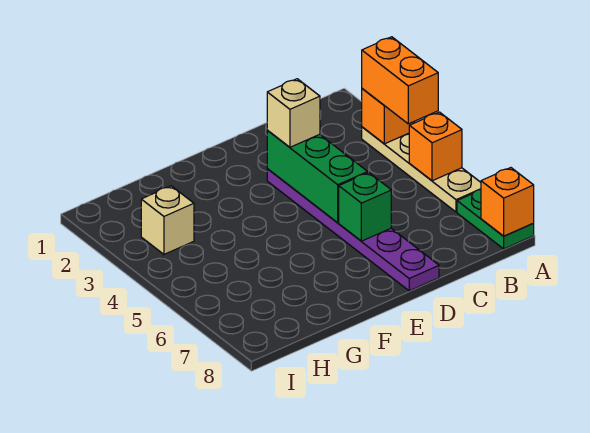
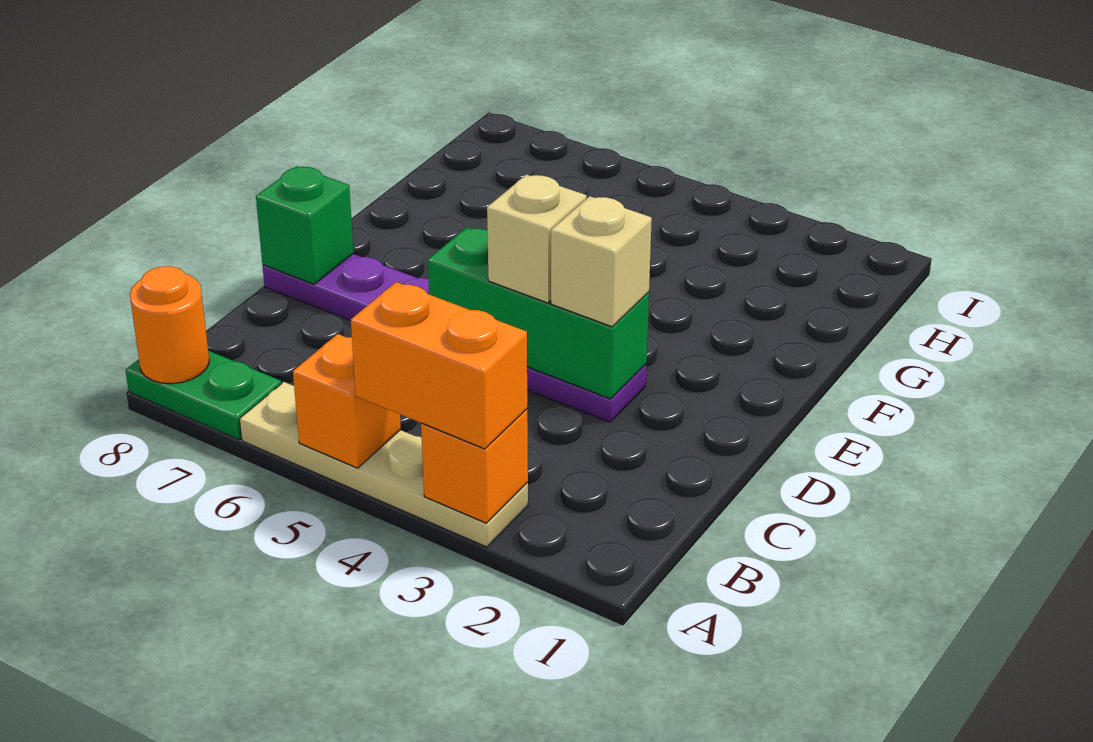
orange 1x1 brick [481,168,534,236] -> orange 1x1 round brick [130,266,209,384]
green 1x1 brick [339,173,391,241] -> green 1x1 brick moved to [256,166,354,284]
tan 1x1 brick [141,186,194,254] -> tan 1x1 brick moved to [487,175,587,303]

